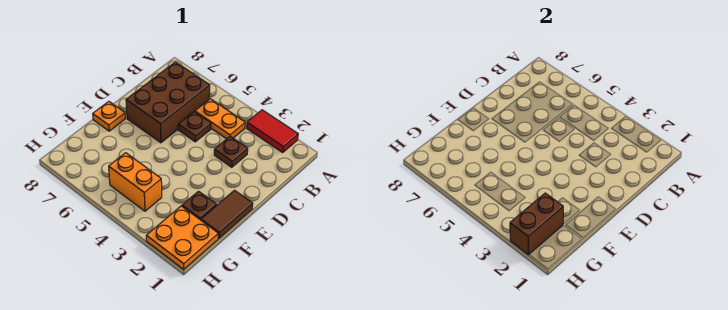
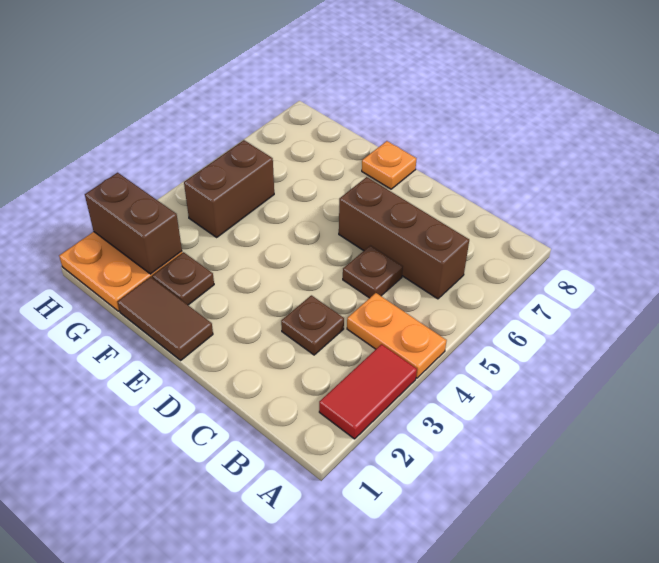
orange 1x2 plate [195,99,245,139] -> orange 1x2 plate turned to [347,293,447,378]
brown 2x3 brick [126,62,210,143] -> brown 1x3 brick [339,177,469,299]
orange 1x2 brick [109,153,162,211] -> brown 1x2 brick [184,140,274,237]

